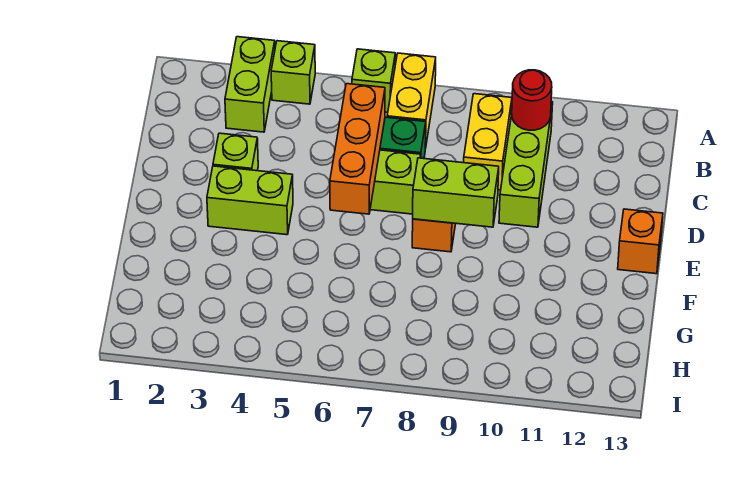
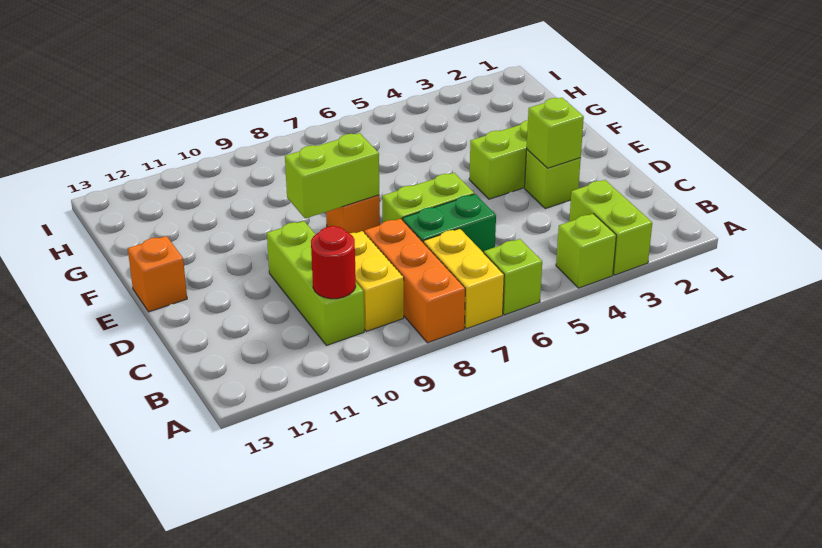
orange 1x3 brick [330,84,385,214] -> orange 1x3 brick moved to [364,218,465,343]
none -> lime 1x1 brick [527,98,584,168]

